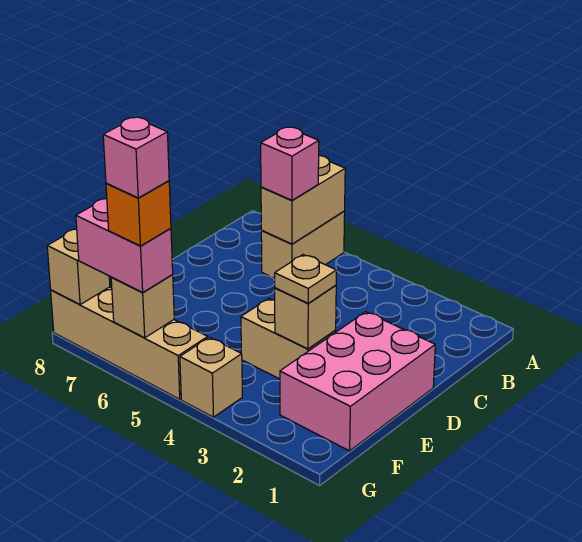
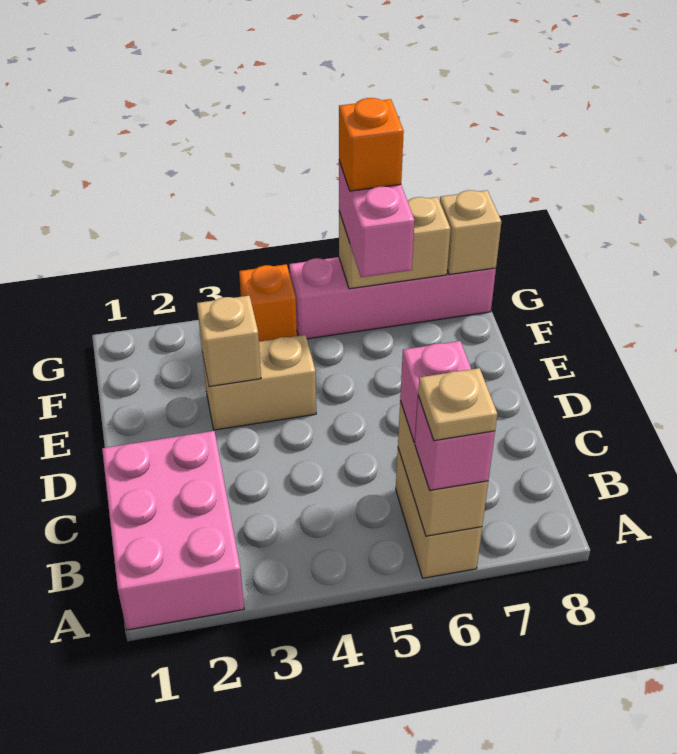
pink 2x3 brick [280,312,435,451] -> pink 2x3 brick moved to [102,431,244,630]
tan 1x1 plate [275,255,337,303] -> tan 1x1 plate moved to [418,368,497,441]
tan 1x1 brick [180,337,242,417] -> orange 1x1 brick [239,264,297,342]
tan 1x4 brick [51,287,208,399] -> pink 1x4 brick [289,257,496,339]
tan 1x1 brick [111,275,174,338] -> tan 1x2 brick [339,197,450,289]
pink 1x2 brick [76,198,173,292] -> pink 1x2 brick turned to [339,161,415,277]
pink 1x1 brick [103,117,169,198] -> pink 1x1 brick moved to [415,396,495,490]

